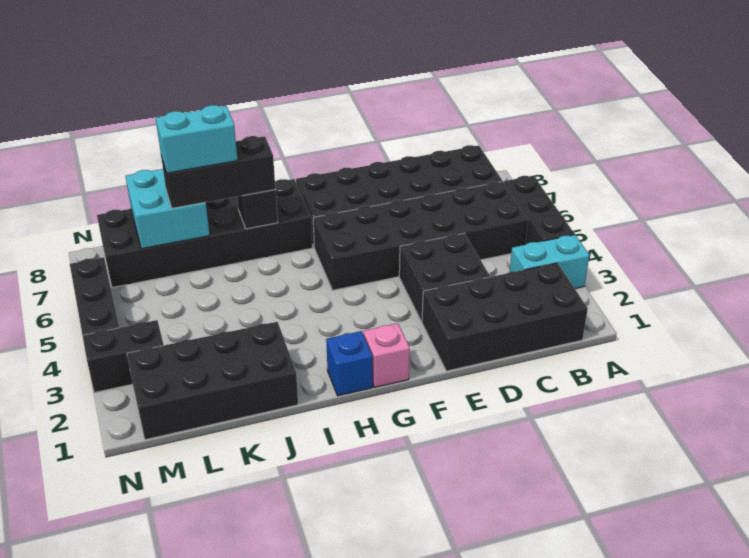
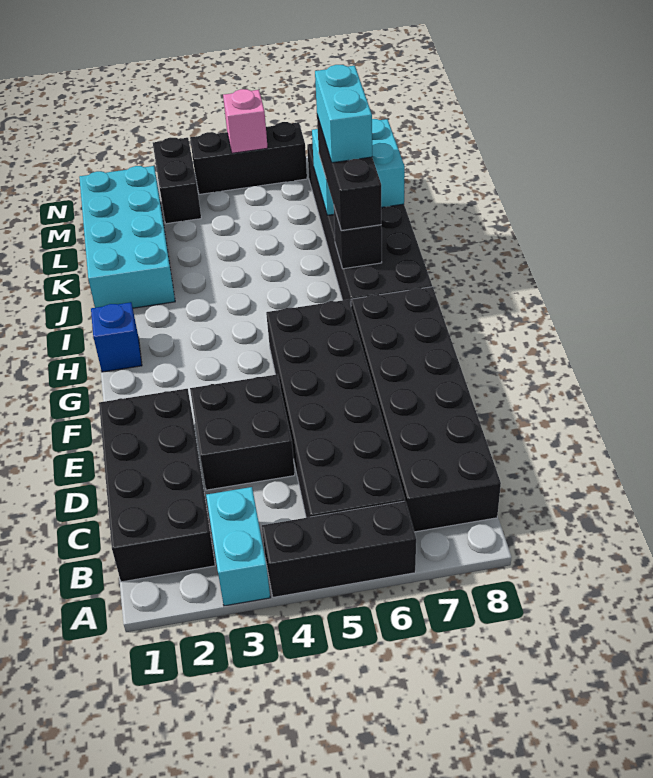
pink 1x1 brick [363,323,410,387] -> pink 1x1 brick moved to [223,89,268,153]
black 2x4 brick [127,322,298,440] -> cyan 2x4 brick [79,166,175,308]

